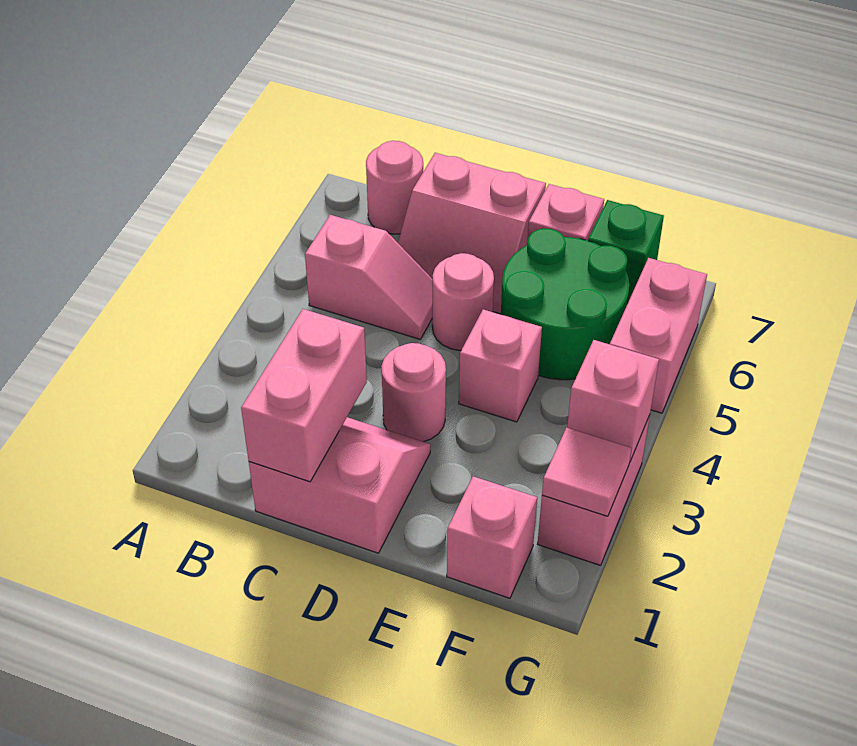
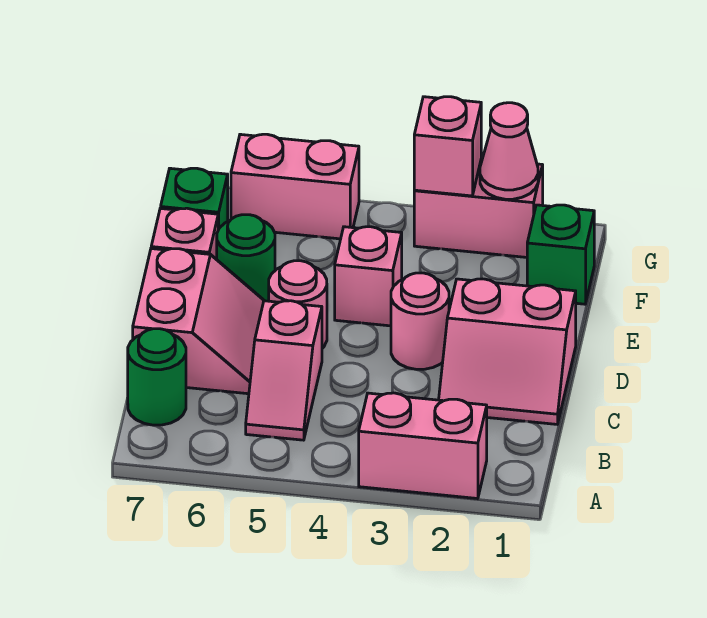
pink 1x2 slope [305,215,433,339] -> pink 1x2 slope turned to [246,301,322,440]
pink 1x1 round brick [366,141,423,234] -> green 1x1 round brick [128,329,186,425]
pink 2x2 slope [249,417,430,553] -> pink 2x2 slope turned to [439,279,576,424]
pink 1x2 brick [241,309,367,482] -> pink 1x2 brick moved to [359,393,487,499]
green 2x2 round brick [501,228,629,380] -> green 1x1 round brick [217,215,275,301]
pink 1x1 brick [447,476,537,598] -> green 1x1 brick [527,205,594,304]
pink 1x1 tile [542,428,631,516] -> pink 1x1 cone [480,103,538,199]

